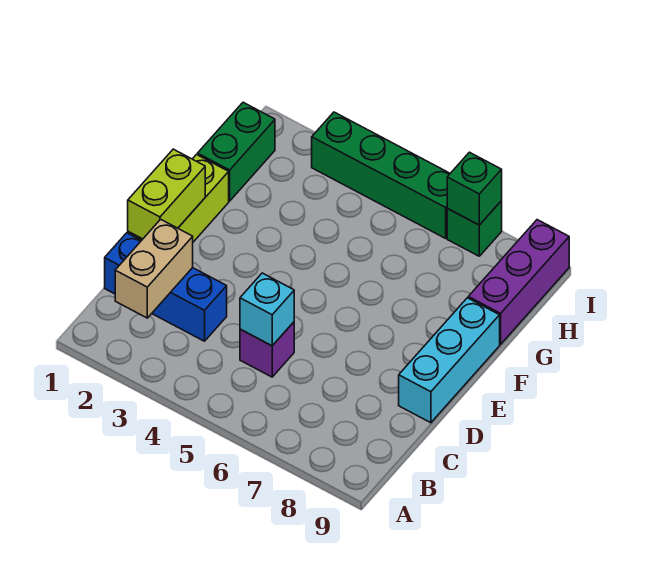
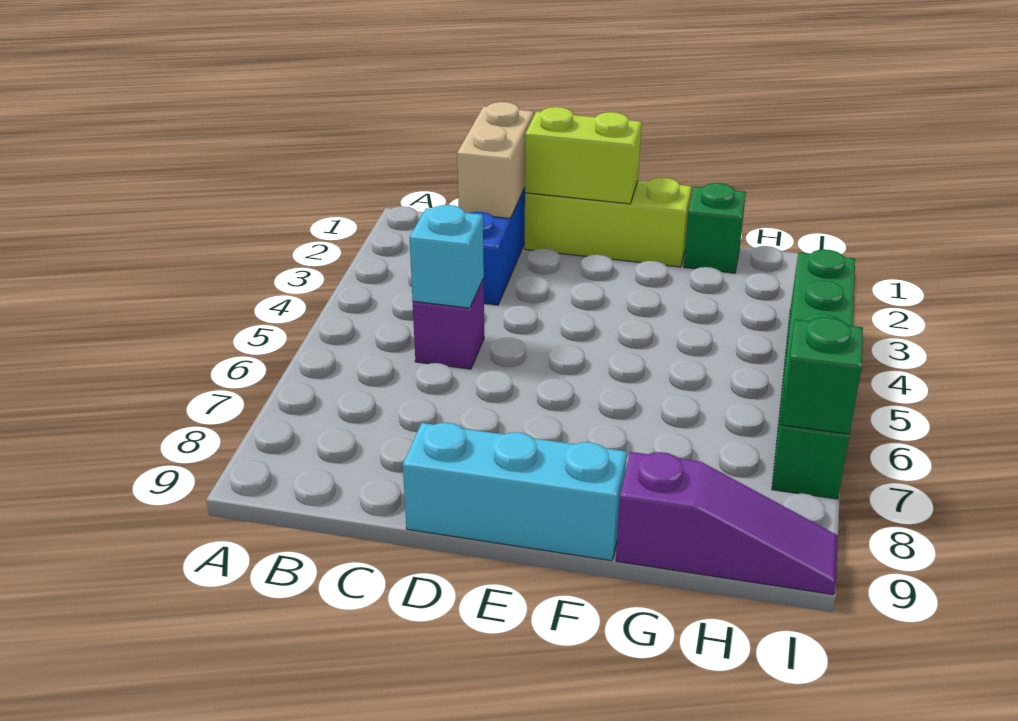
tan 1x2 brick [115,219,193,318] -> tan 1x2 brick turned to [457,102,534,219]
green 1x2 brick [198,102,275,201] -> green 1x1 brick [684,183,746,273]
purple 1x3 brick [468,220,569,344] -> purple 1x3 slope [616,452,838,595]

